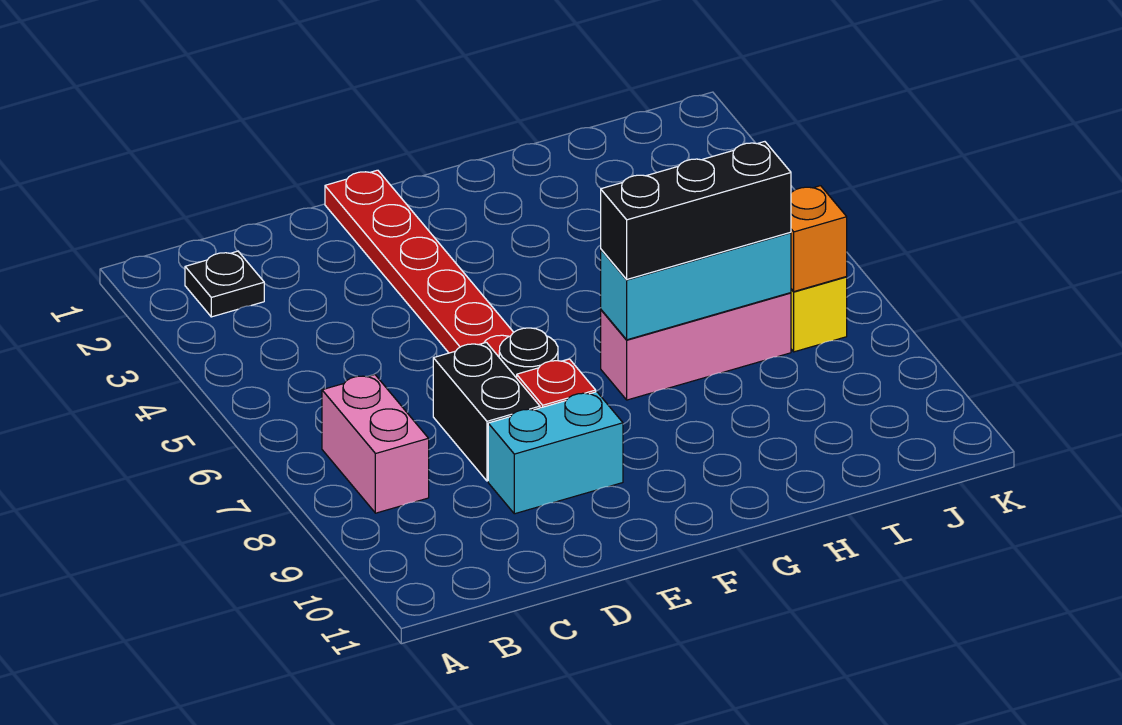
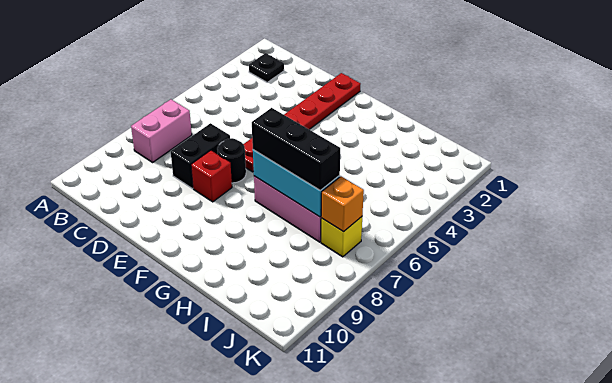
cyan 1x2 brick [488,392,623,514] -> none

